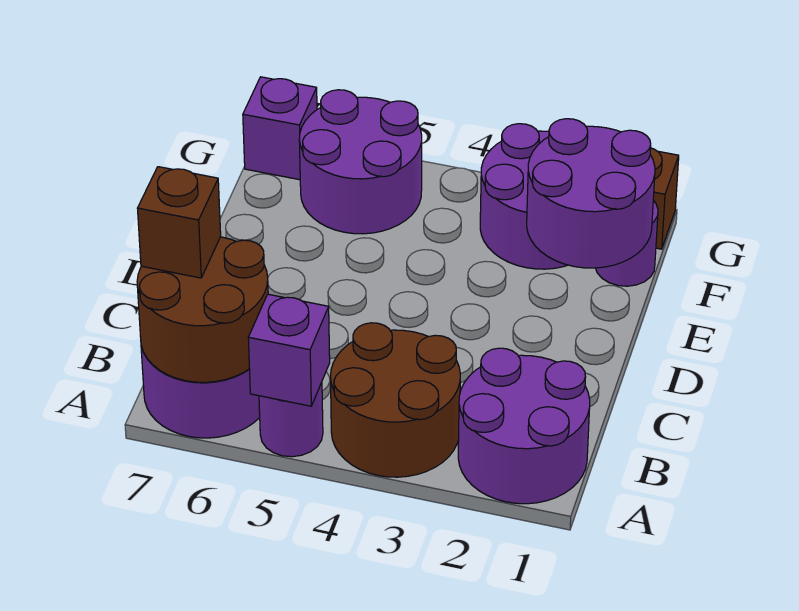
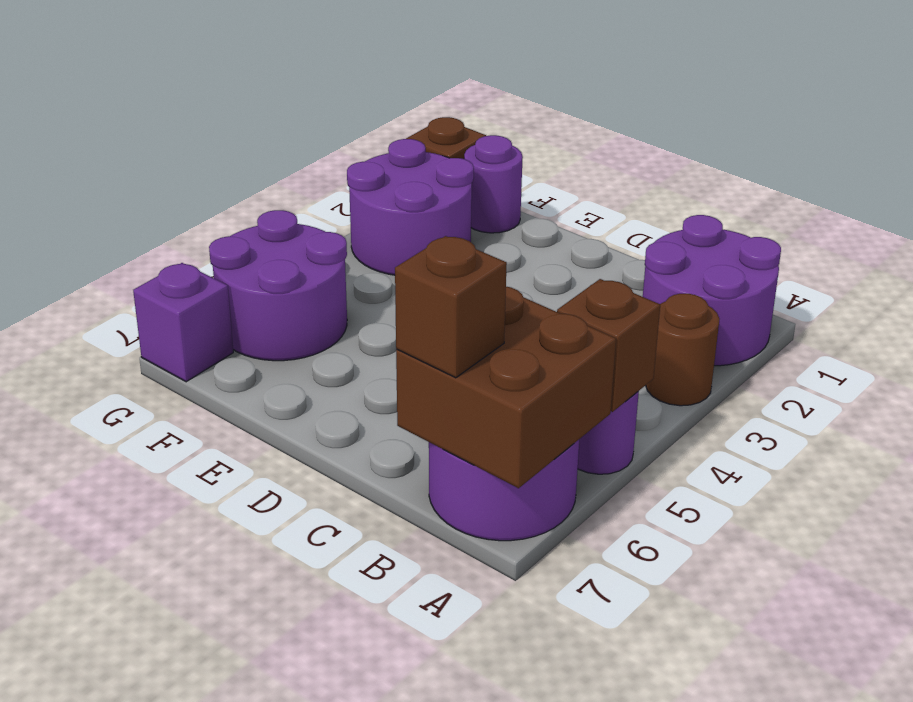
brown 2x2 round brick [331,323,460,477] -> brown 1x1 round brick [646,294,719,406]
purple 1x1 brick [248,294,330,406] -> brown 1x1 brick [557,279,660,412]
brown 2x2 round brick [137,237,268,382] -> brown 2x2 brick [396,287,616,488]
purple 2x2 round brick [527,119,655,268] -> none

